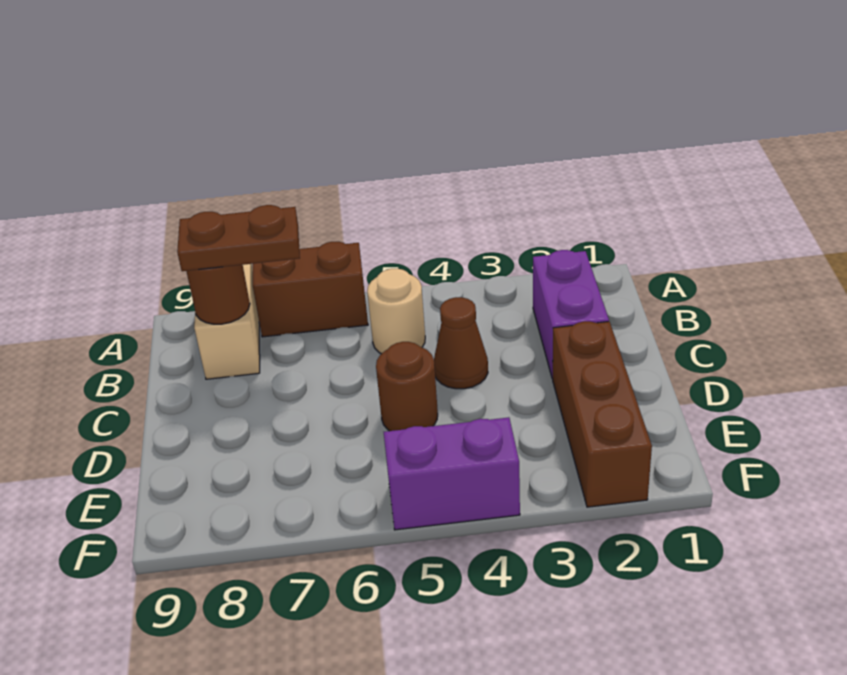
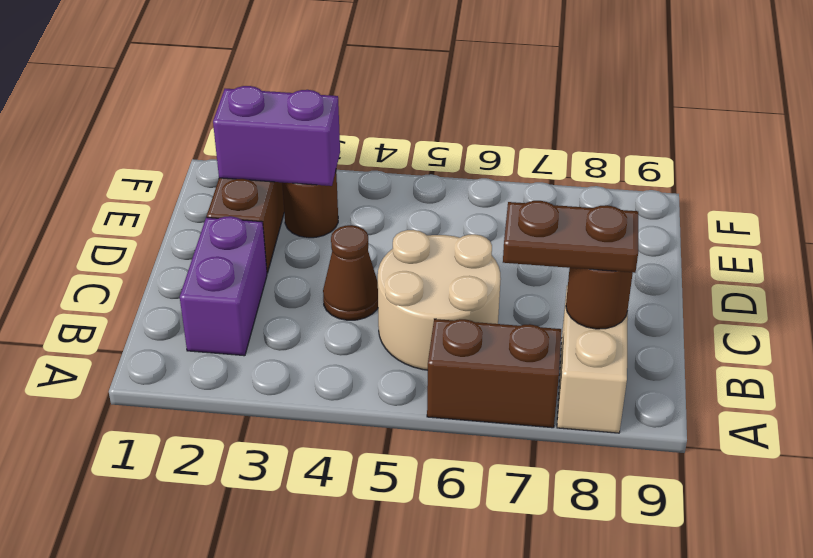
tan 1x1 round brick [367,269,425,354] -> tan 2x2 round brick [378,230,501,370]
brown 1x1 round brick [376,342,438,431] -> brown 1x1 round brick moved to [282,172,338,238]
purple 1x2 brick [384,417,520,530] -> purple 1x2 brick moved to [213,86,340,186]

